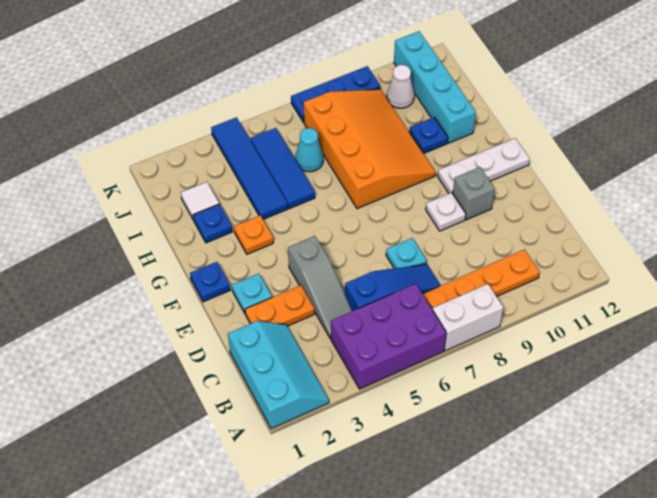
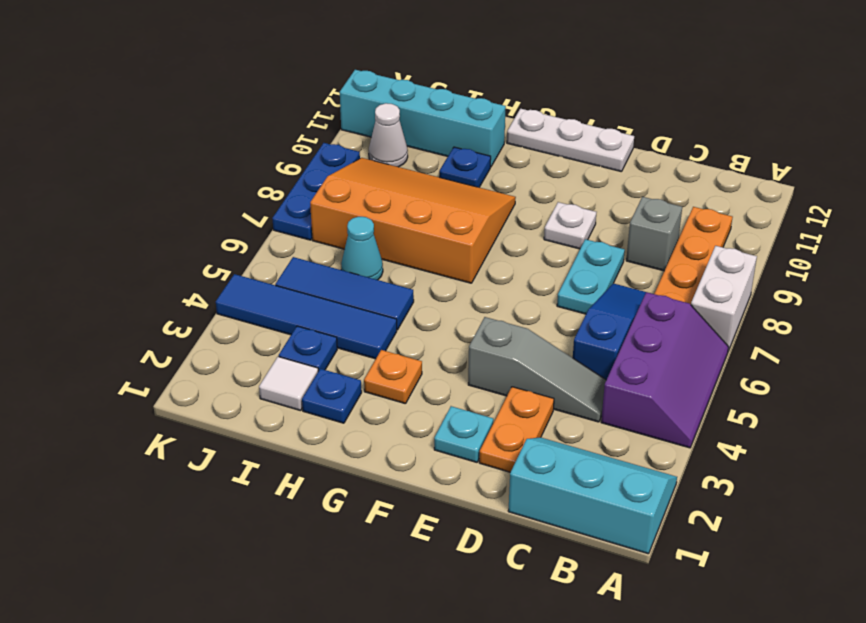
purple 2x3 brick [331,284,446,389] -> purple 2x3 slope [601,292,728,448]
cyan 1x1 plate [386,238,427,268] -> cyan 1x2 plate [557,239,625,314]
grey 1x1 brick [453,167,495,220] -> grey 1x1 brick moved to [626,197,682,271]
blue 1x1 plate [190,262,230,302] -> blue 1x1 plate moved to [279,326,337,371]
white 1x3 plate [438,138,530,193] -> white 1x3 plate turned to [507,109,634,172]

